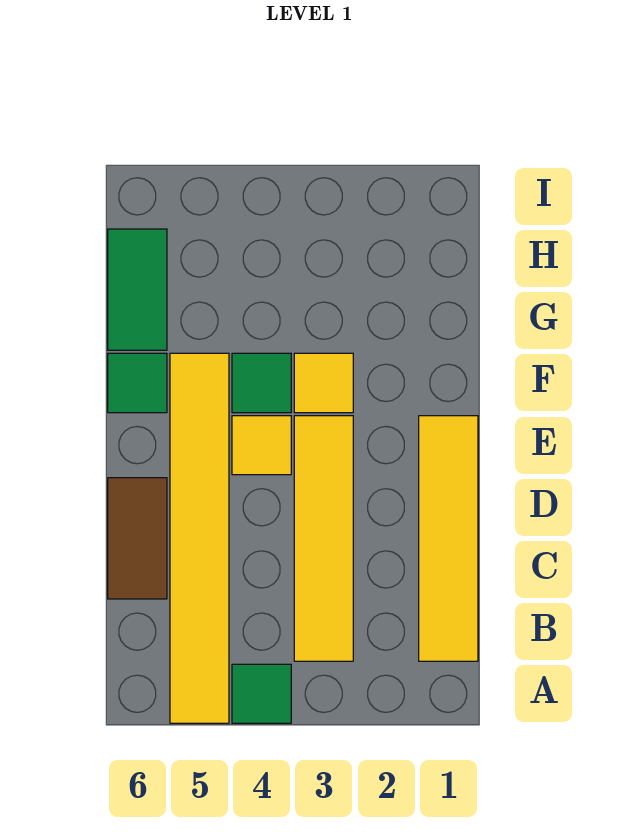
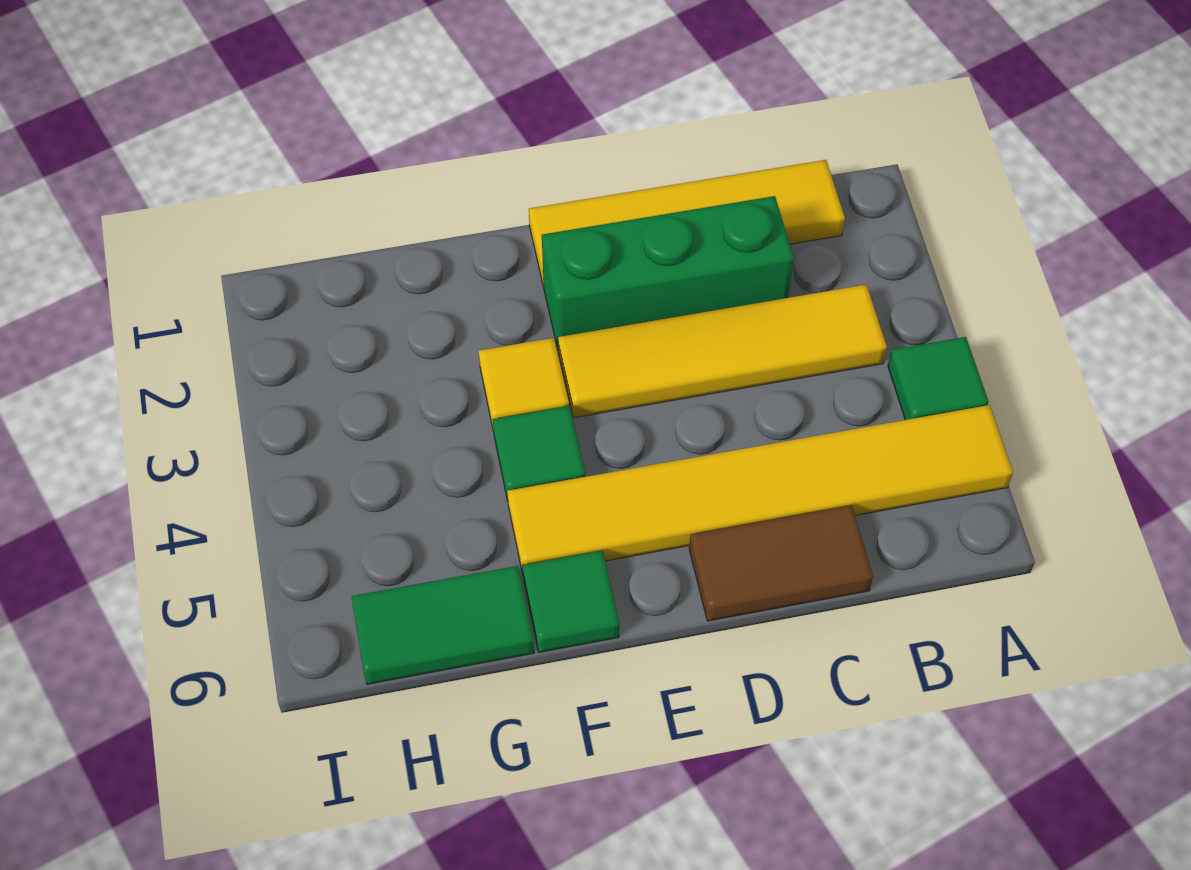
none -> green 1x3 brick [542,196,794,349]
yellow 1x1 tile [232,416,291,475] -> none

